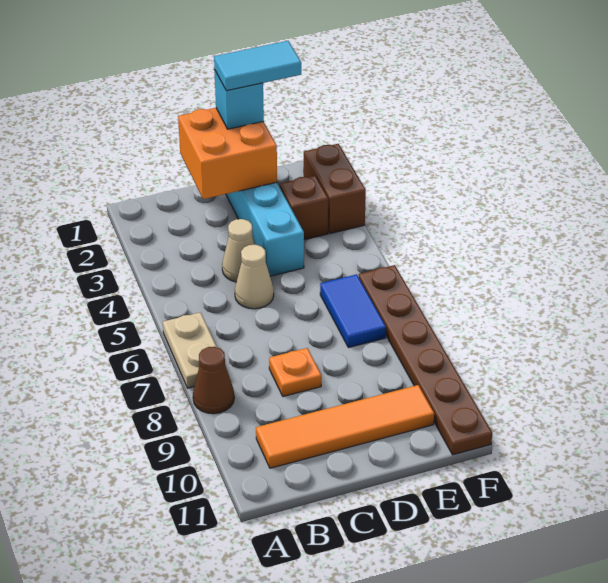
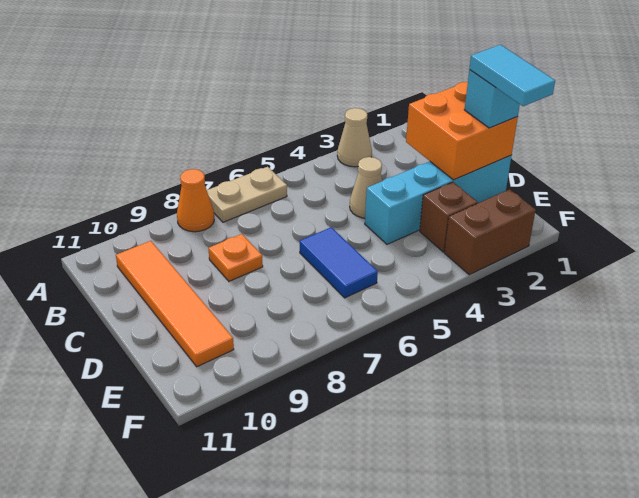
brown 1x1 cone [193,347,234,414] -> orange 1x1 cone [177,169,214,232]
tan 1x1 cone [235,245,274,309] -> tan 1x1 cone moved to [337,108,372,167]
blue 1x2 tile [320,274,386,348] -> blue 1x2 tile turned to [300,227,378,298]
brown 1x6 plate [359,265,492,455] -> none

